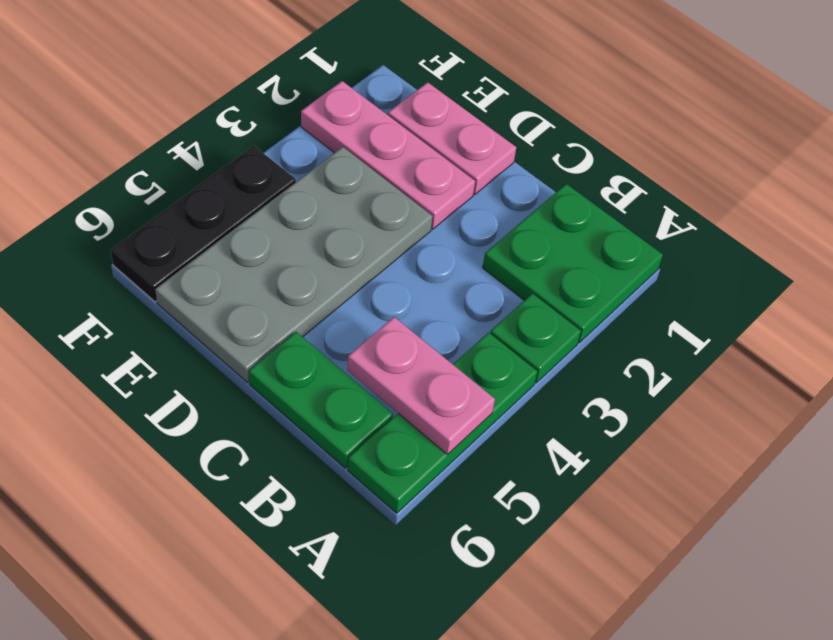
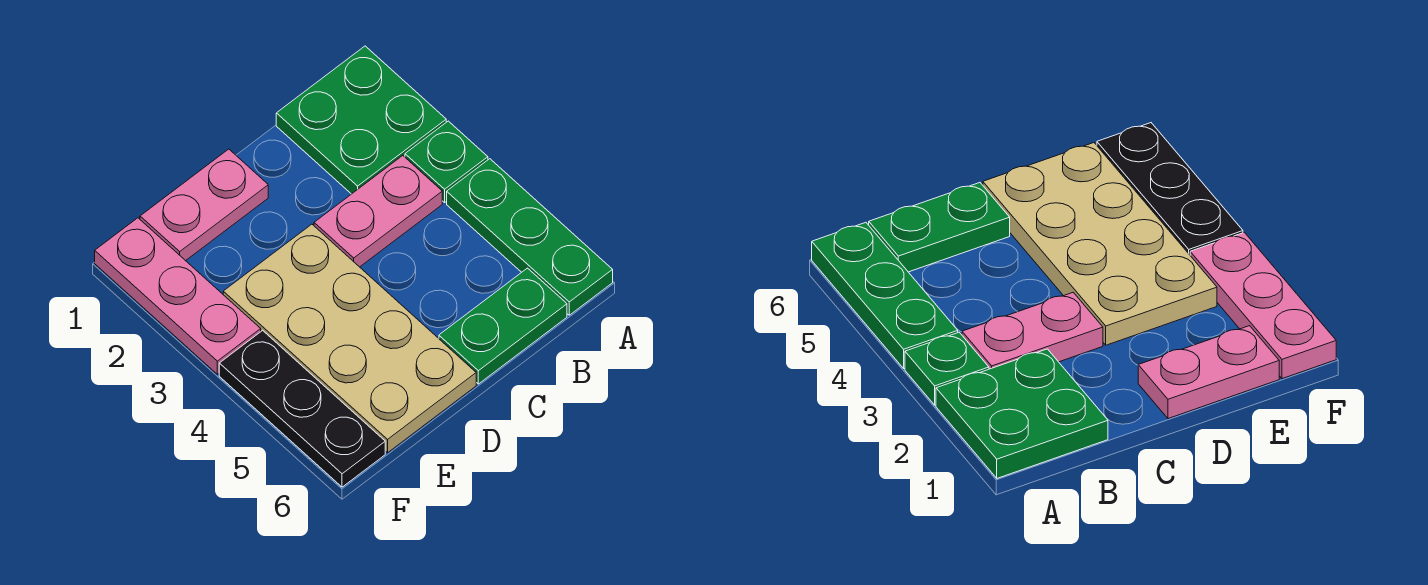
pink 1x2 plate [347,317,495,455] -> pink 1x2 plate moved to [314,156,442,267]
pink 1x3 plate [301,81,475,229] -> pink 1x3 plate turned to [95,218,261,374]
grey 2x4 plate [155,147,432,382] -> tan 2x4 plate [223,224,476,453]

